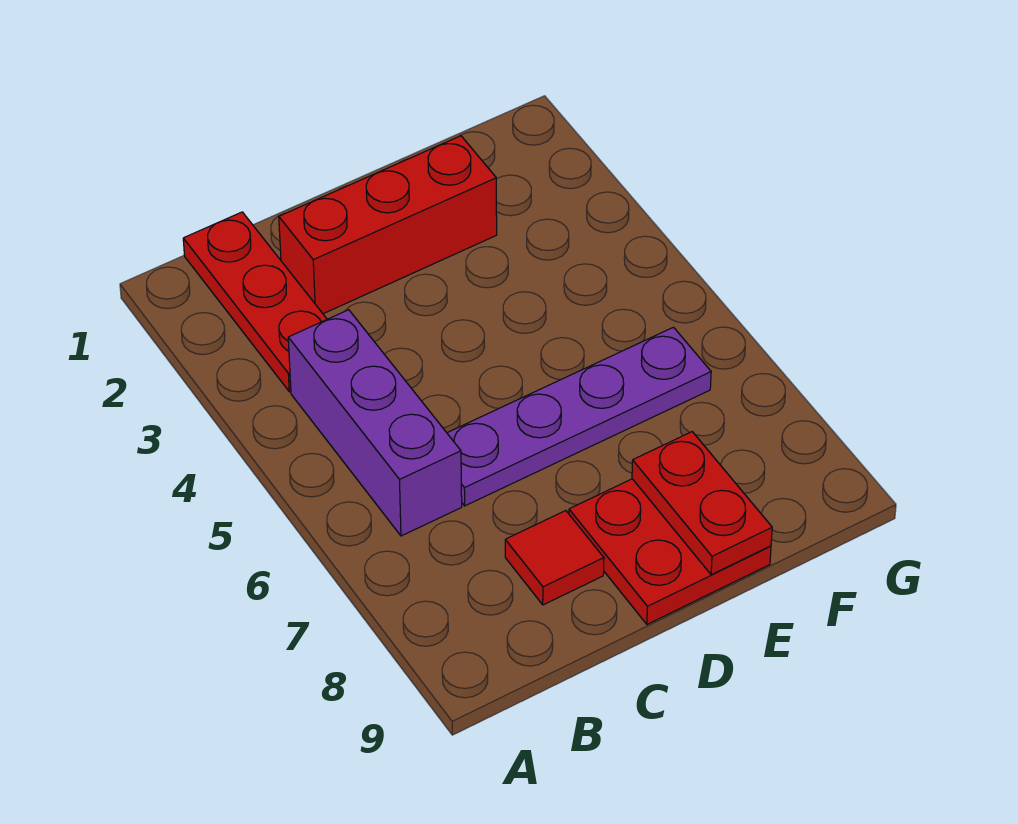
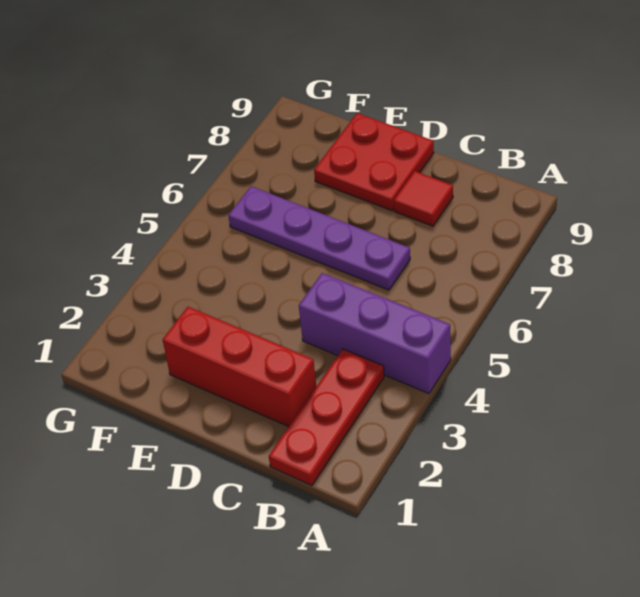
purple 1x3 brick [288,310,462,536] -> purple 1x3 brick turned to [299,273,451,394]
red 1x2 plate [632,432,772,575] -> none

